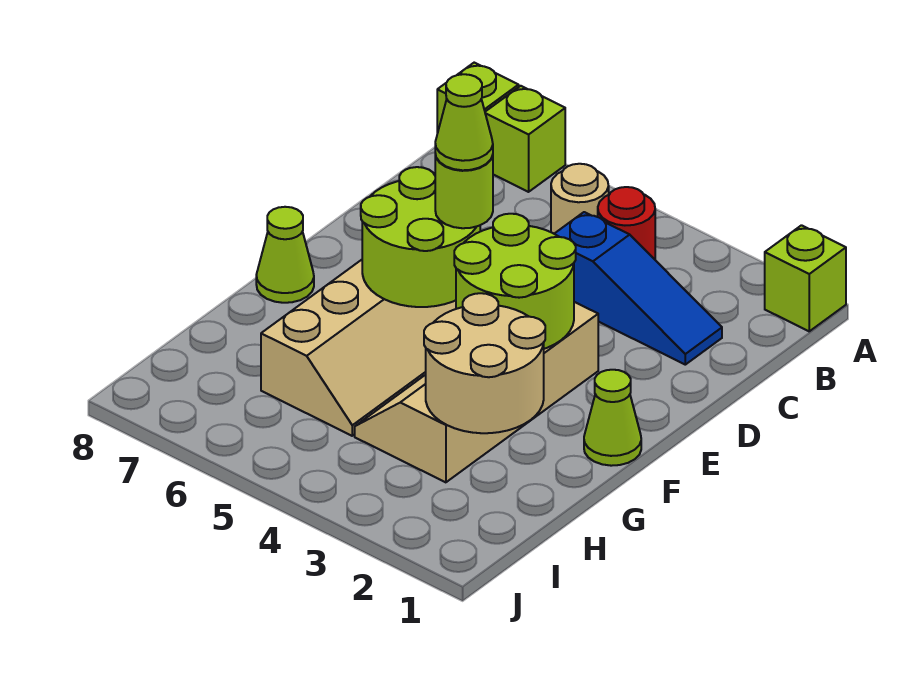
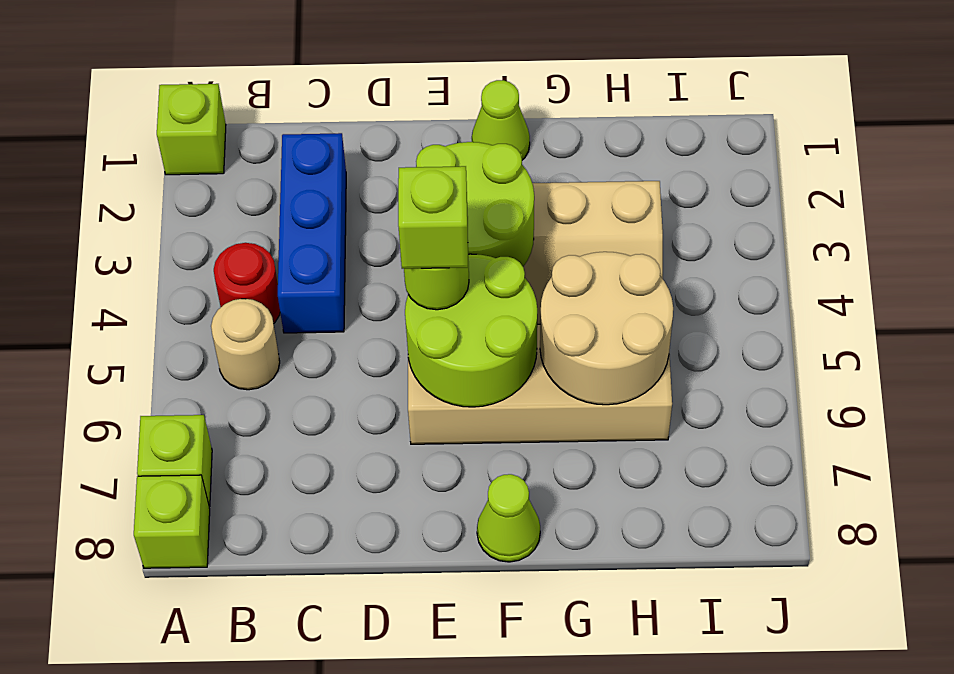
blue 1x3 slope [554,212,722,365] -> blue 1x3 brick [278,133,346,333]
lime 1x1 cone [435,74,493,170] -> lime 1x1 brick [398,166,468,269]
tan 2x2 round brick [424,293,545,433] -> tan 2x2 round brick moved to [540,252,673,405]

